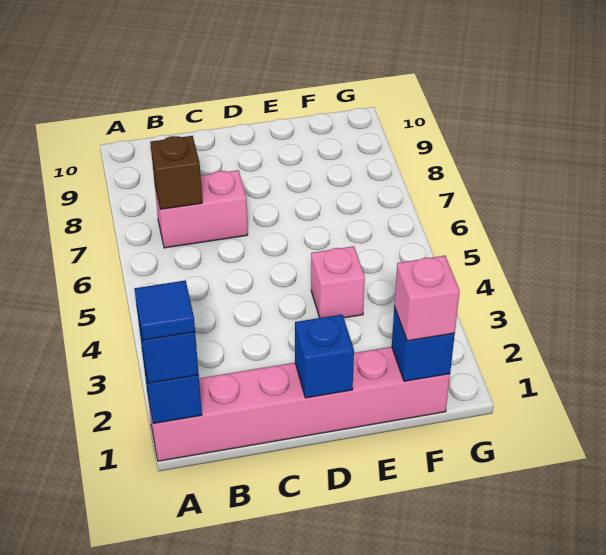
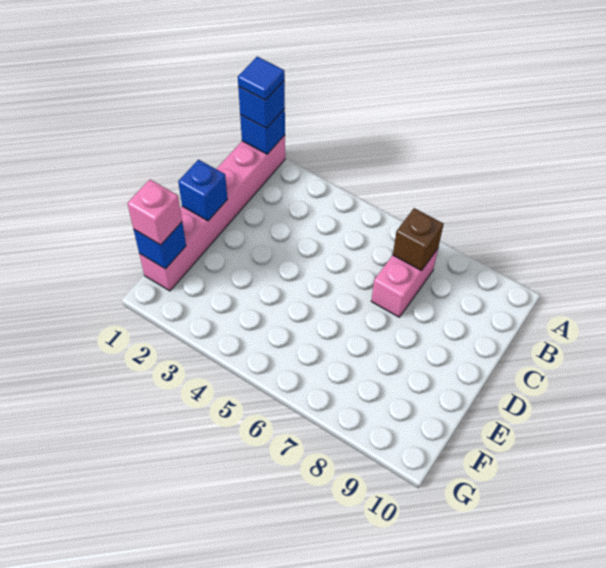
pink 1x1 brick [311,246,365,318] -> none

